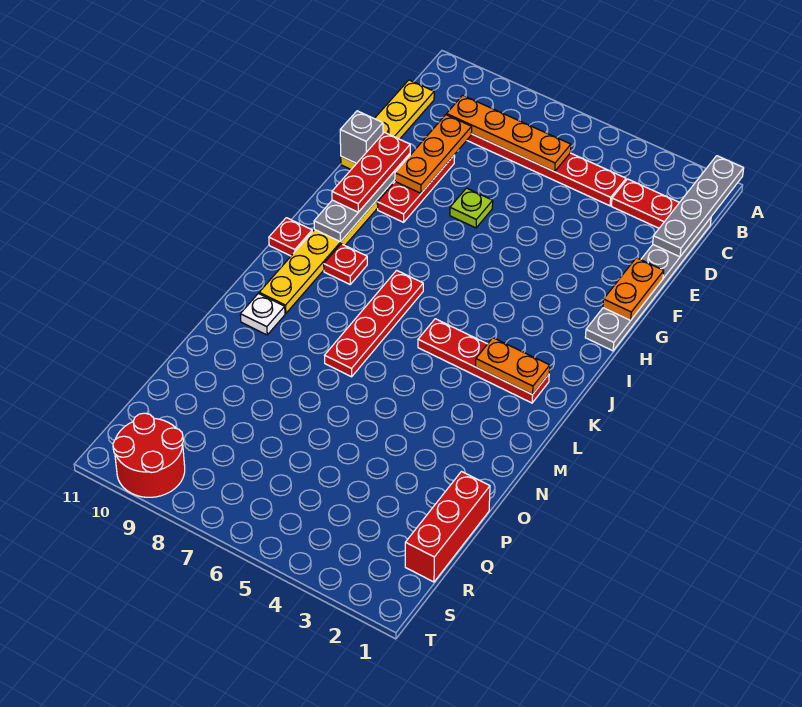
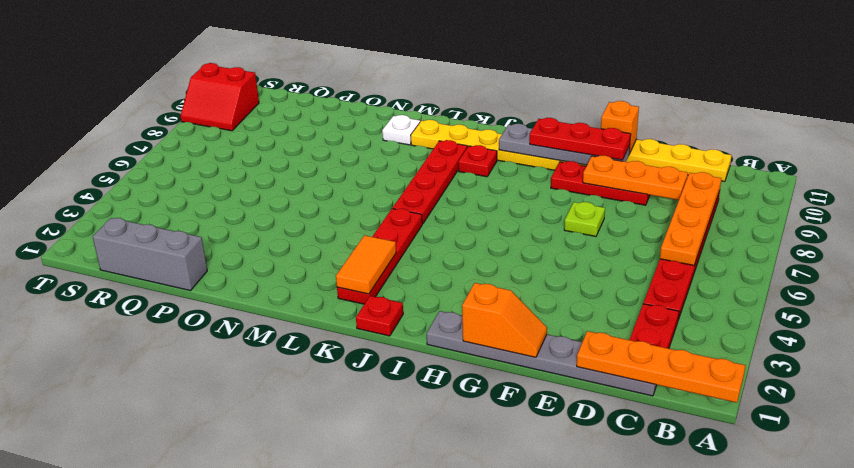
grey 1x4 plate [653,156,744,257] -> orange 1x4 plate [577,331,746,403]
orange 1x2 plate [603,258,664,320] -> orange 1x2 slope [462,283,547,357]
grey 1x1 brick [340,111,383,163] -> orange 1x1 brick [601,101,639,154]
red 1x4 plate [325,270,423,377] -> red 1x4 plate turned to [393,140,467,224]
red 1x1 plate [269,218,312,256] -> red 1x1 plate moved to [356,296,403,336]
orange 1x2 plate [476,338,550,395] -> orange 1x2 tile [336,235,396,294]
red 1x3 brick [405,472,490,582] -> grey 1x3 brick [93,218,207,291]
red 2x2 round brick [113,413,185,497] -> red 2x2 slope [181,63,259,131]

